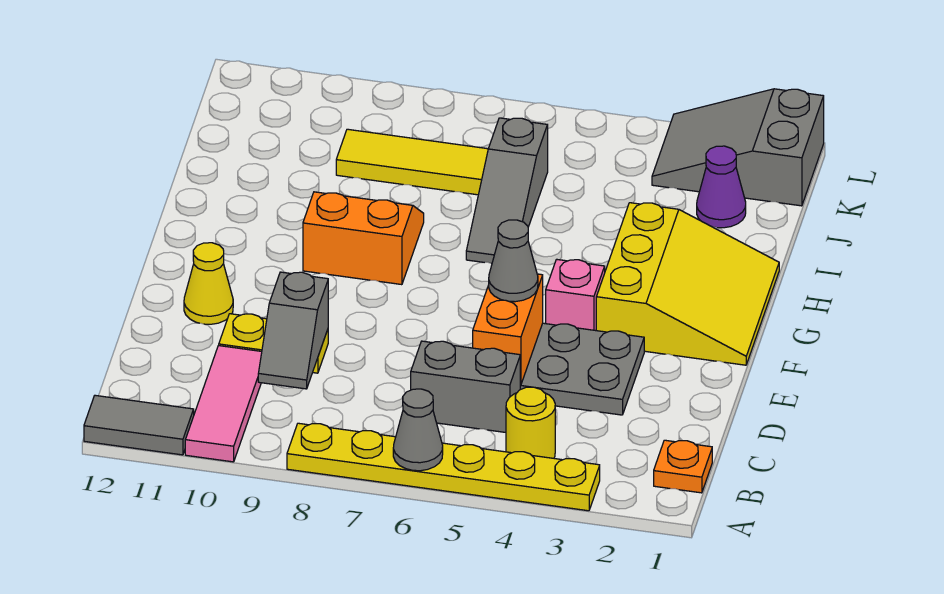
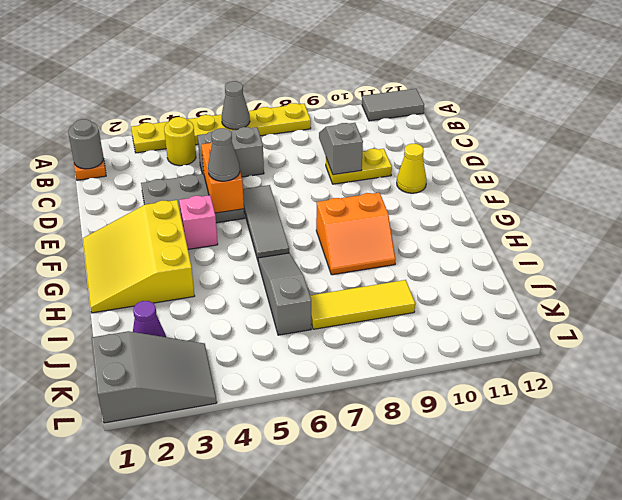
pink 1x3 tile [185,346,262,462] -> none
none -> grey 1x1 round brick [68,119,103,169]
none -> grey 1x3 tile [243,185,289,260]

